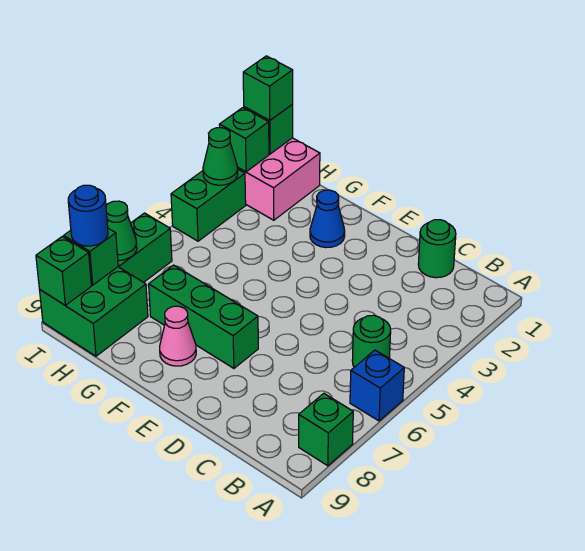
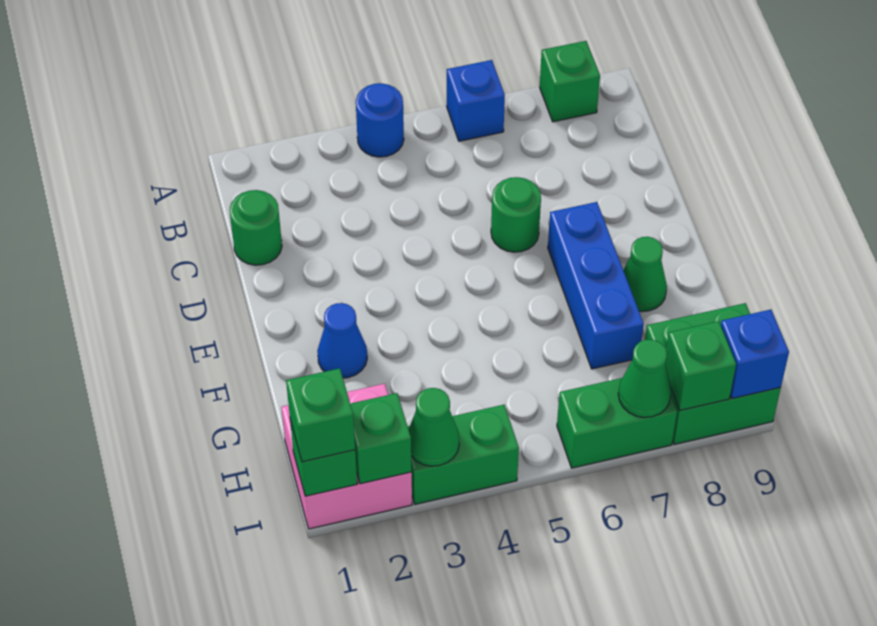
green 1x1 round brick [352,315,391,367] -> green 1x1 round brick moved to [491,177,541,252]
green 1x3 brick [149,265,258,368] -> blue 1x3 brick [548,202,644,369]
pink 1x1 cone [160,306,196,366] -> green 1x1 cone [623,237,667,312]
blue 1x1 round brick [68,185,108,246] -> blue 1x1 round brick moved to [356,83,404,157]
green 1x1 brick [36,236,91,305] -> blue 1x1 brick [721,310,789,399]

